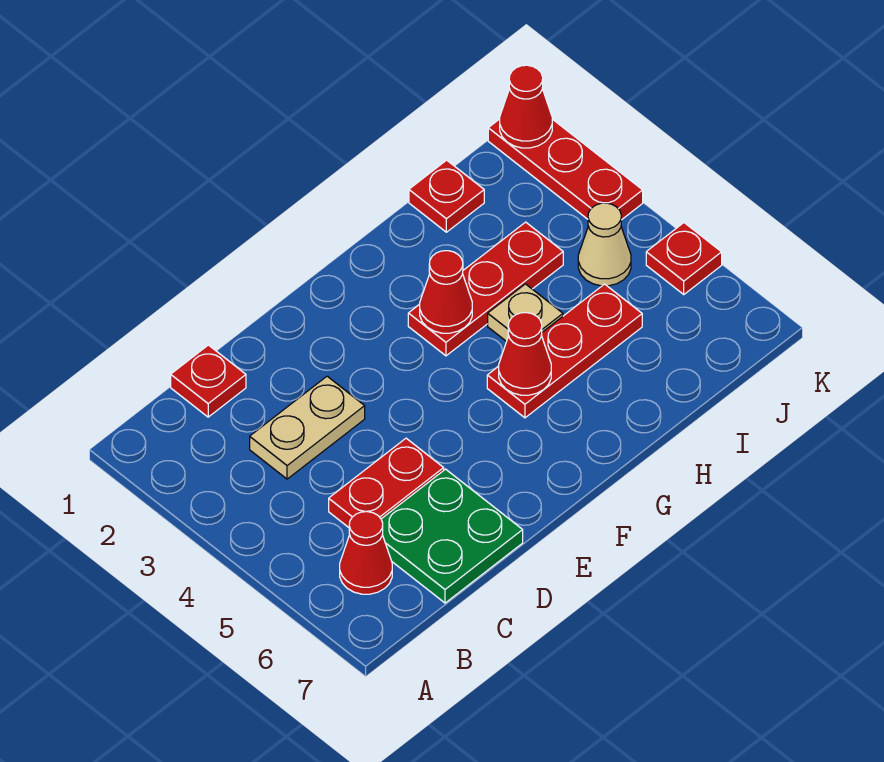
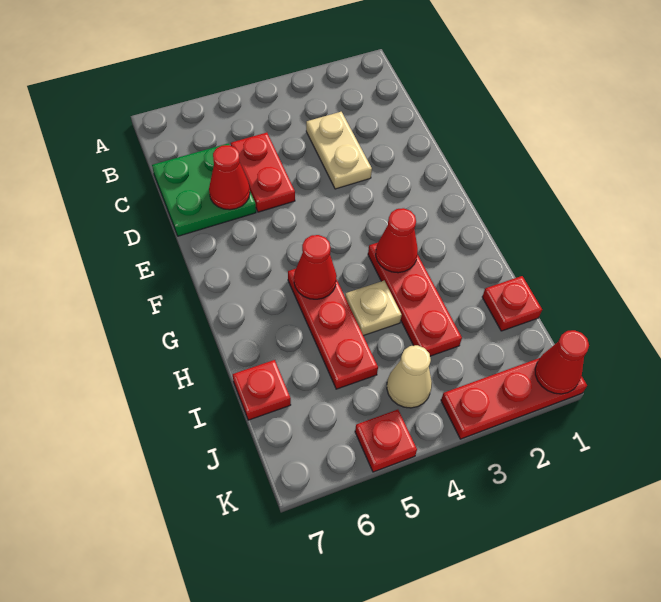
red 1x1 cone [340,512,392,594] -> red 1x1 cone moved to [209,145,250,210]
red 1x1 plate [171,345,246,417] -> red 1x1 plate moved to [233,360,291,420]

